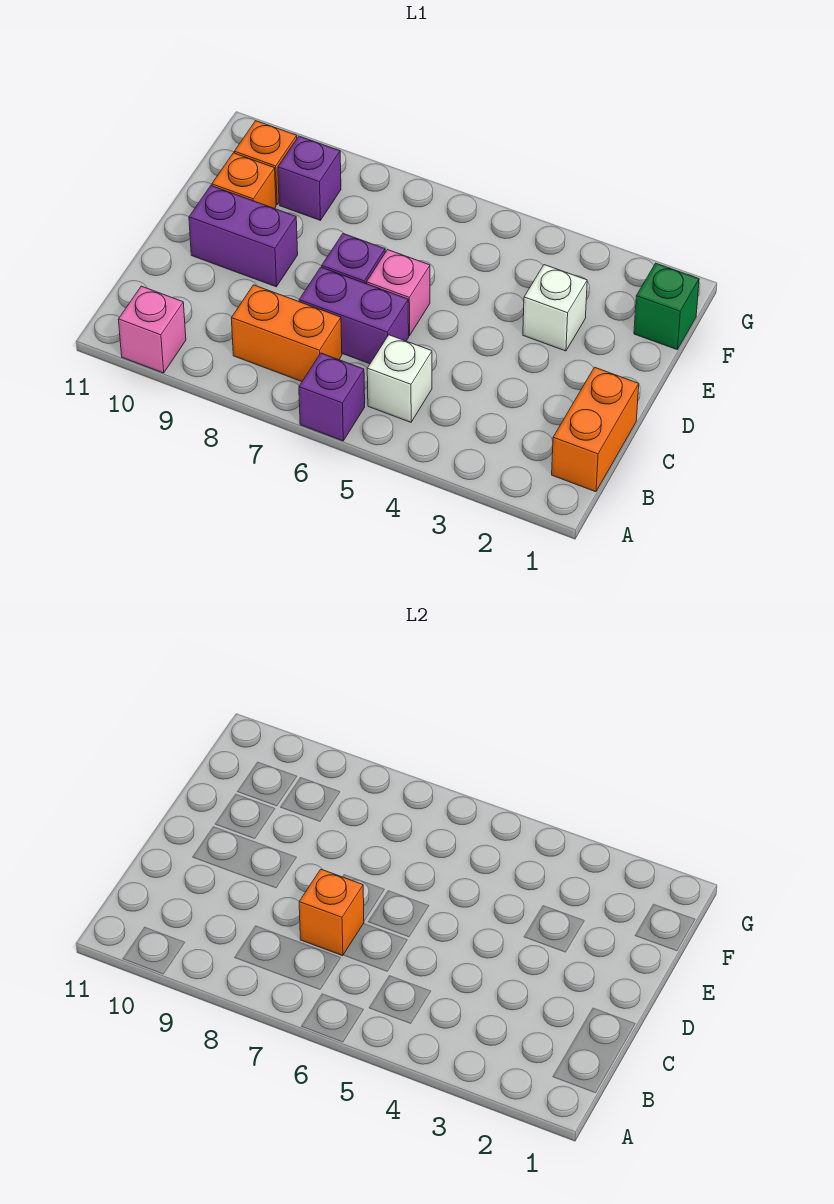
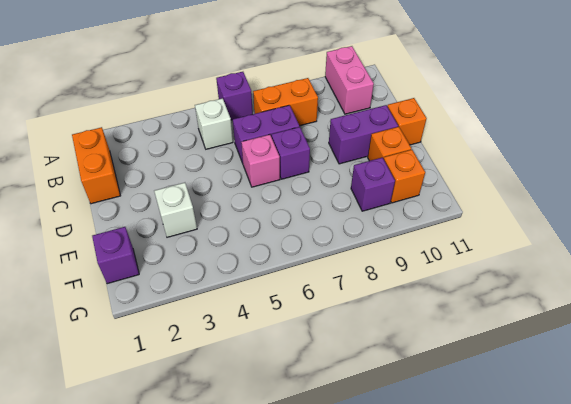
pink 1x1 brick [118,286,186,373] -> pink 1x2 brick [325,46,374,114]
orange 1x1 brick [299,869,364,956] -> orange 1x1 brick moved to [387,98,427,145]
green 1x1 brick [634,263,699,350] -> purple 1x1 brick [92,227,139,284]

